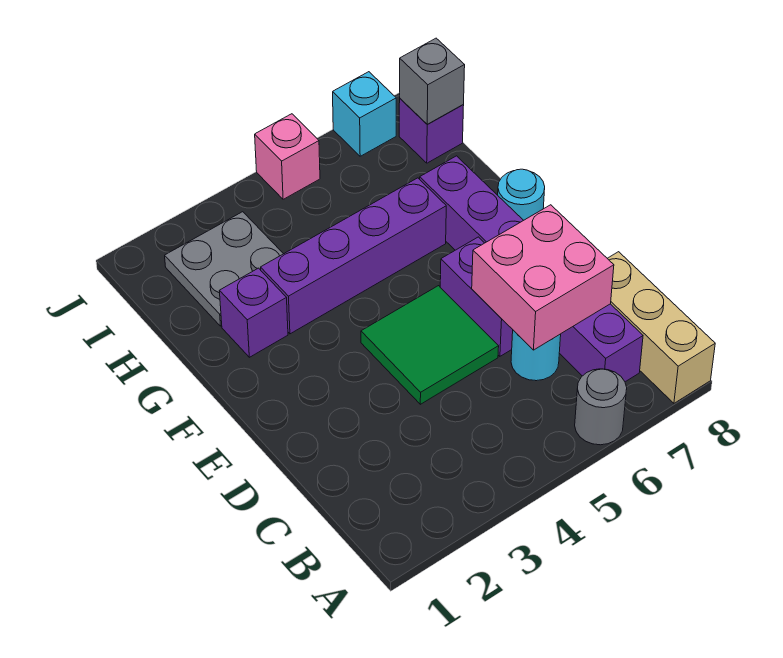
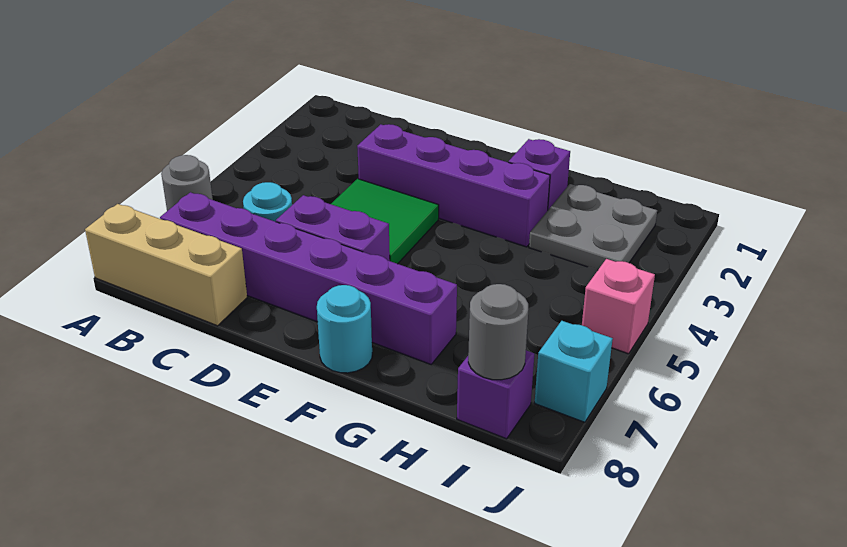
pink 2x2 brick [472,205,614,350] -> none
purple 1x4 brick [261,178,446,334] -> purple 1x4 brick turned to [357,124,550,247]
grey 1x1 brick [400,38,465,124] -> grey 1x1 round brick [468,284,528,380]

